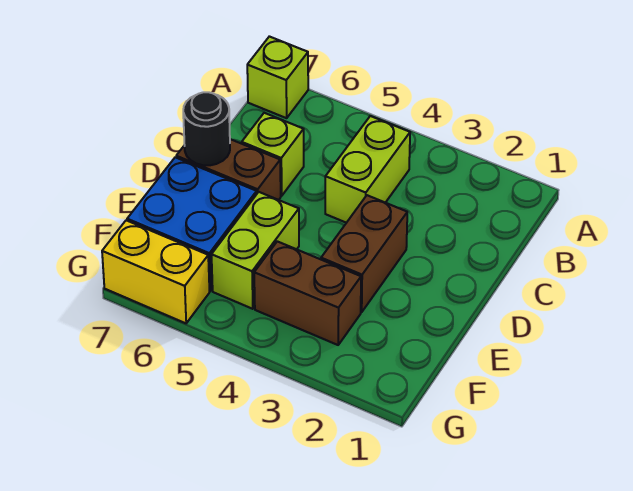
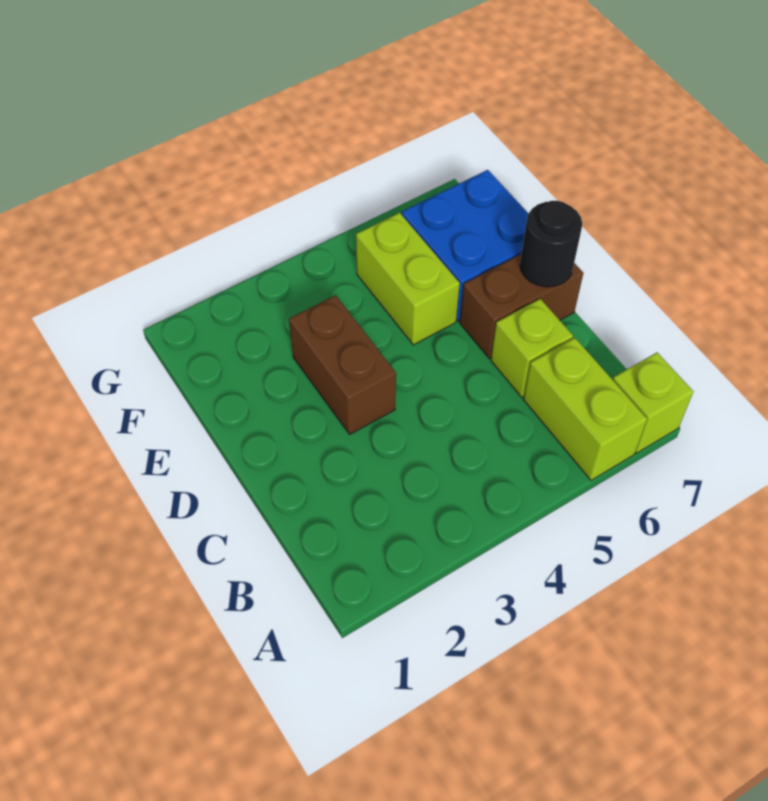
lime 1x2 brick [325,116,410,223] -> lime 1x2 brick moved to [523,338,647,480]
brown 1x2 brick [254,241,361,345] -> none
yellow 1x2 brick [102,220,209,323] -> none

